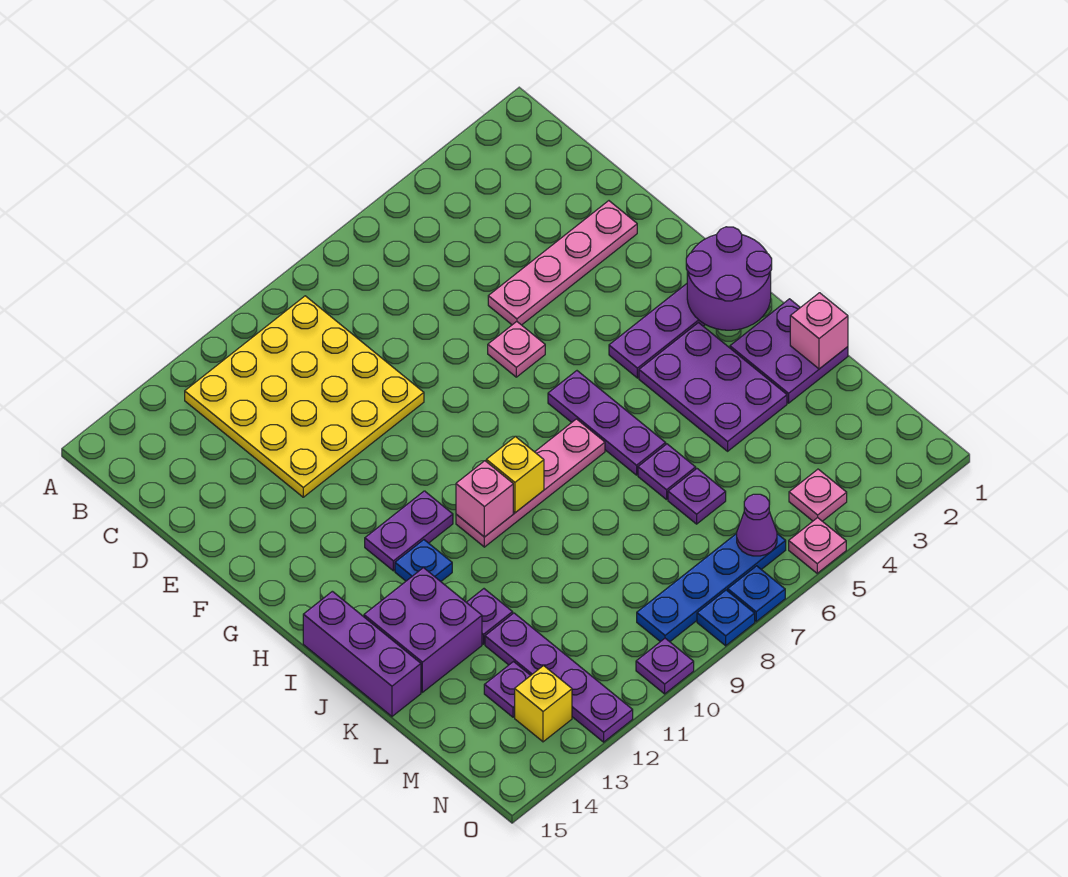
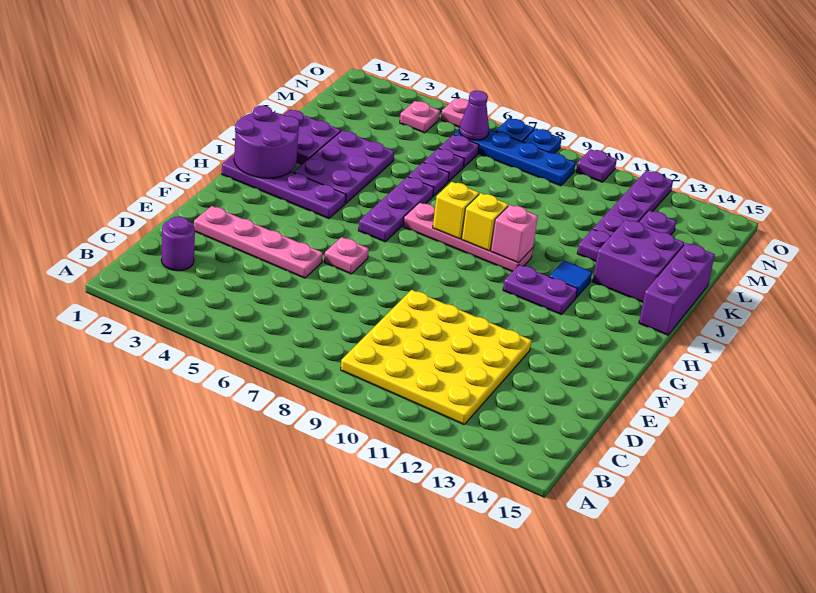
none -> purple 1x1 round brick [161,217,195,271]
blue 1x1 plate [395,540,452,581] -> blue 1x1 tile [550,261,592,298]
pink 1x1 brick [790,293,848,369] -> none
none -> purple 1x1 plate [439,135,479,167]
yellow 1x1 brick [515,666,572,742] -> yellow 1x1 brick moved to [433,182,479,239]

